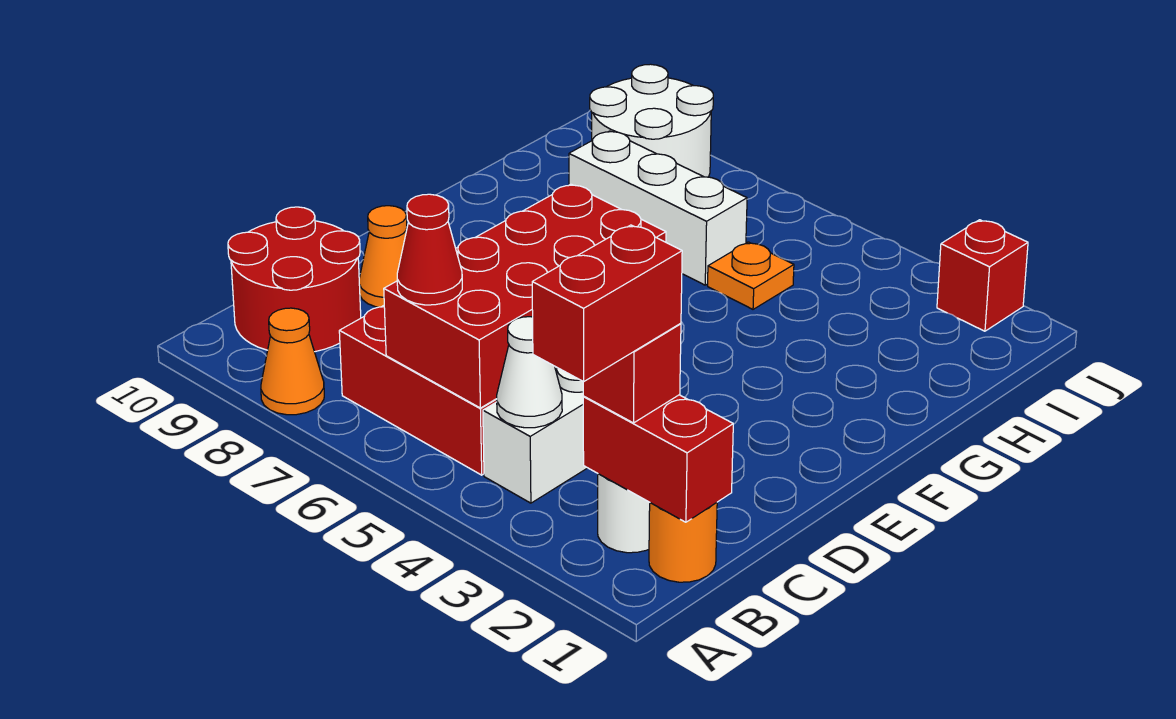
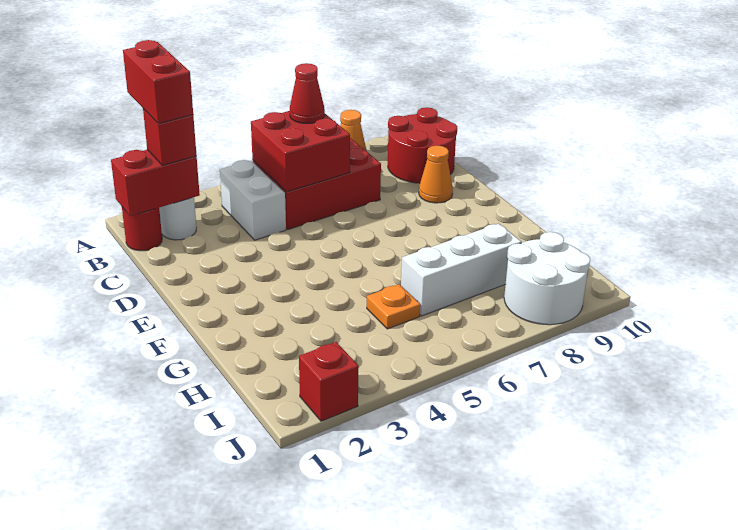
orange 1x1 round brick [649,503,717,582] -> red 1x1 round brick [122,207,162,251]
white 1x1 cone [497,317,562,428] -> none
red 2x4 brick [384,184,666,408] -> red 2x2 brick [251,111,350,192]

